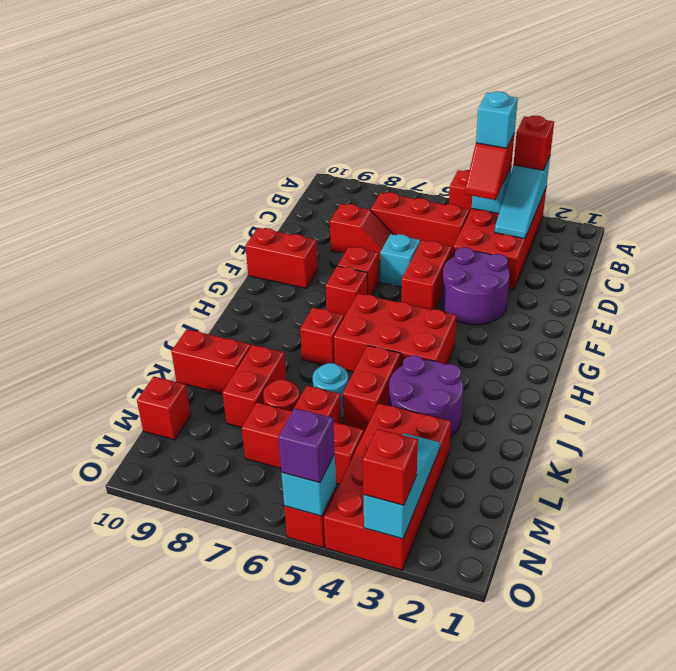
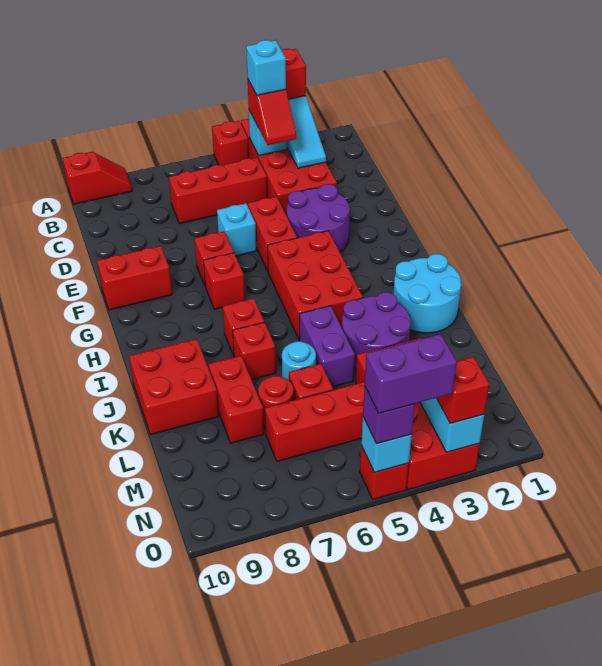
red 1x2 slope [330,204,392,261] -> red 1x2 slope moved to [63,152,132,204]
red 2x3 brick [334,294,456,372] -> red 2x3 brick turned to [268,231,363,340]
none -> cyan 2x2 round brick [393,254,461,333]
red 1x2 brick [343,345,401,430] -> purple 1x2 brick [300,306,355,387]
red 1x2 brick [171,329,251,394] -> red 2x2 brick [129,339,218,435]
red 1x1 brick [137,377,191,440] -> red 1x1 brick moved to [233,322,276,380]
none -> purple 1x2 brick [365,334,457,413]

